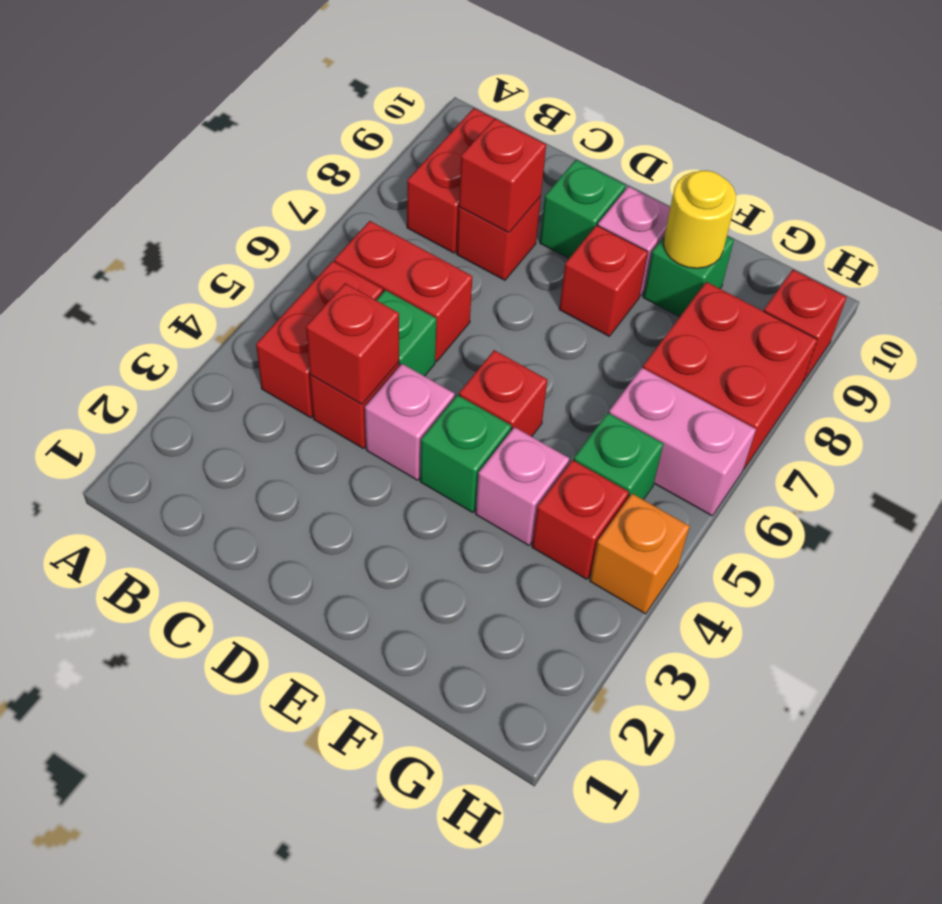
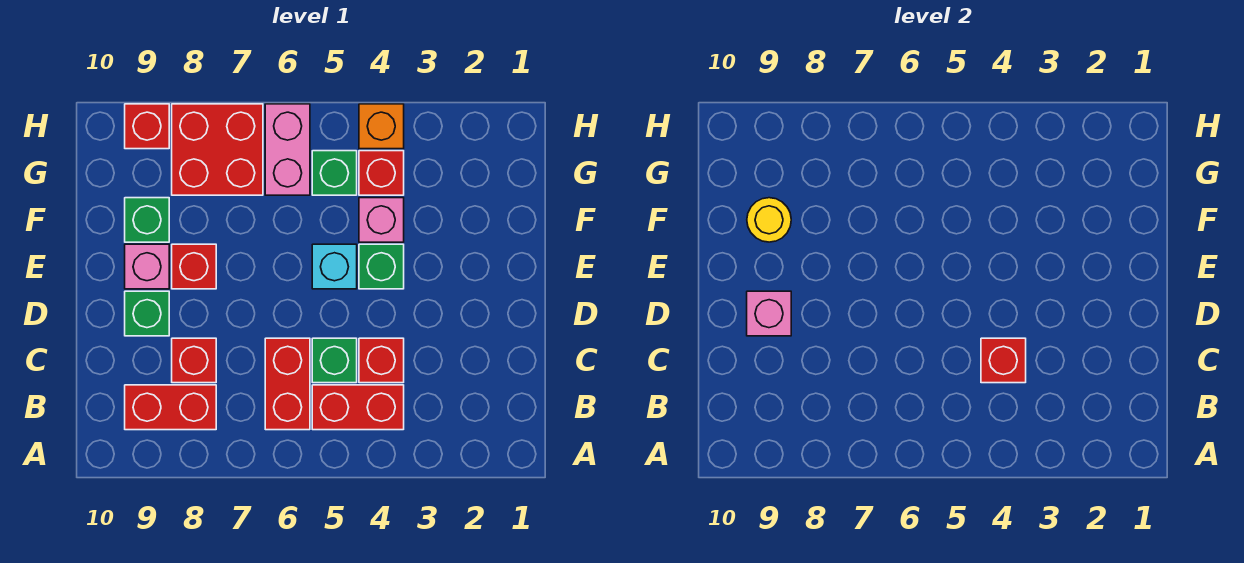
red 1x1 brick [459,118,546,233] -> none
pink 1x1 brick [365,364,455,480] -> pink 1x1 brick moved to [747,291,791,336]
red 1x1 brick [459,350,547,437] -> cyan 1x1 brick [312,244,357,289]

